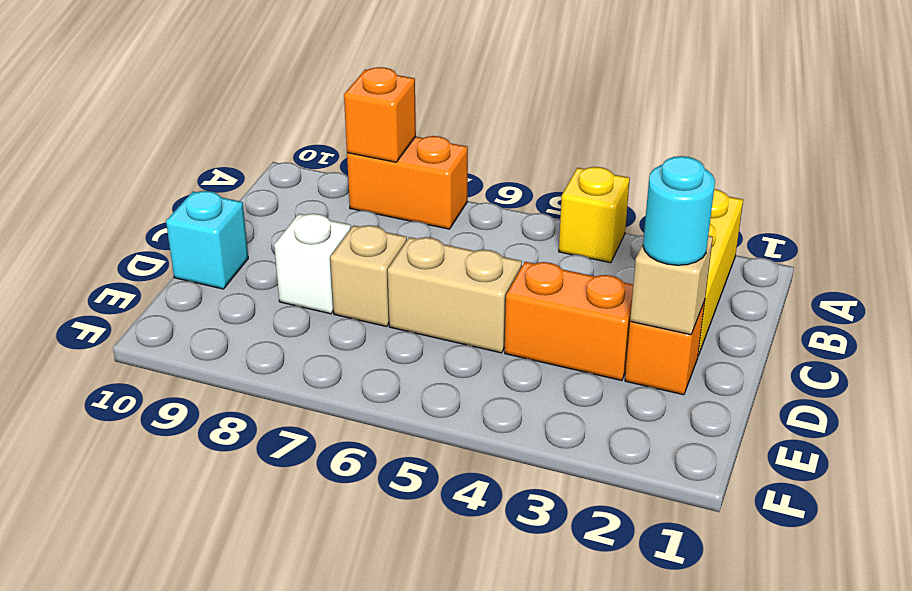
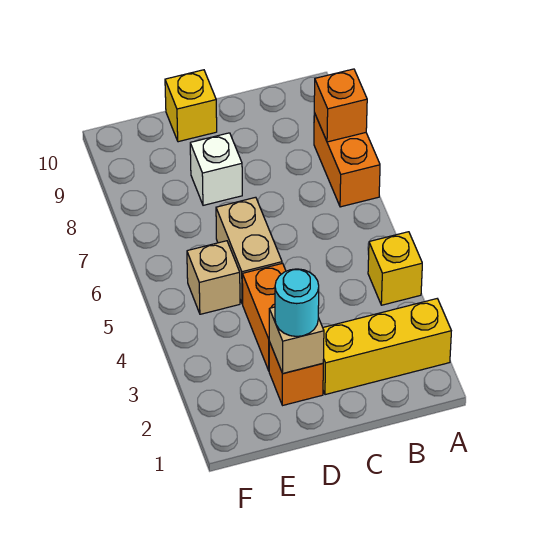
tan 1x1 brick [330,225,407,326] -> tan 1x1 brick moved to [187,241,240,314]
cyan 1x1 brick [166,191,248,289] -> yellow 1x1 brick [165,70,217,142]

